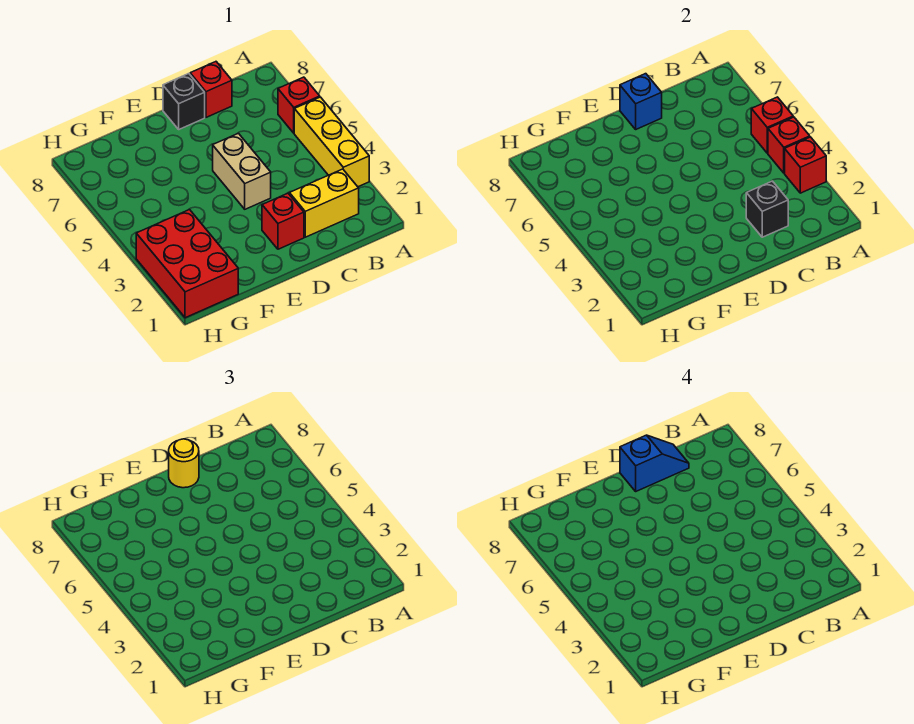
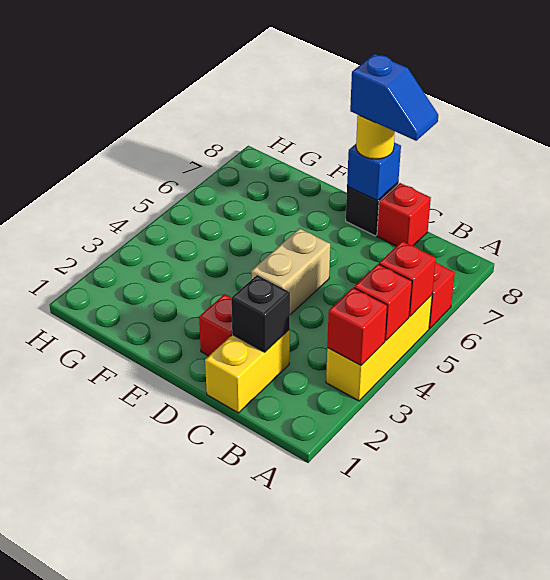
yellow 1x2 brick [289,169,359,237] -> yellow 1x2 brick turned to [205,330,290,413]
red 2x3 brick [136,210,238,318] -> none

